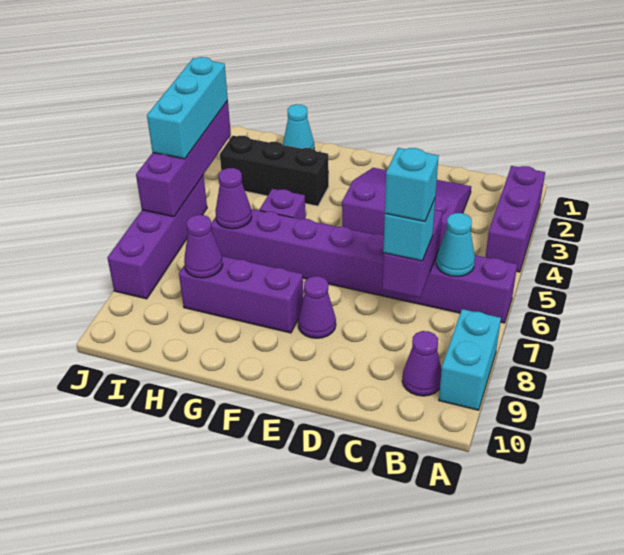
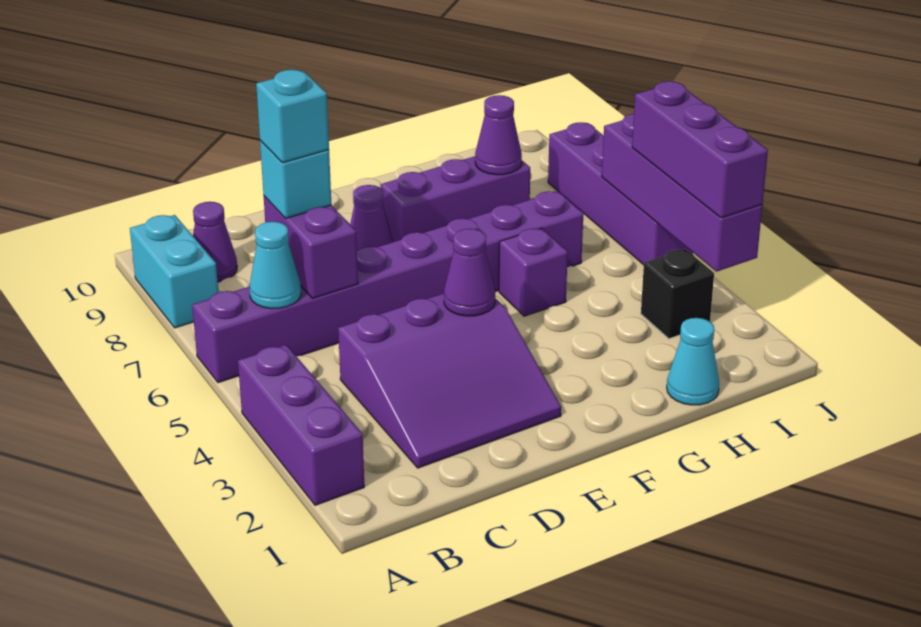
black 1x3 brick [220,136,329,206] -> black 1x1 brick [641,249,714,339]
purple 1x1 cone [215,168,252,229] -> purple 1x1 cone moved to [444,229,495,316]
cyan 1x3 brick [147,57,228,159] -> purple 1x3 brick [632,81,768,218]

